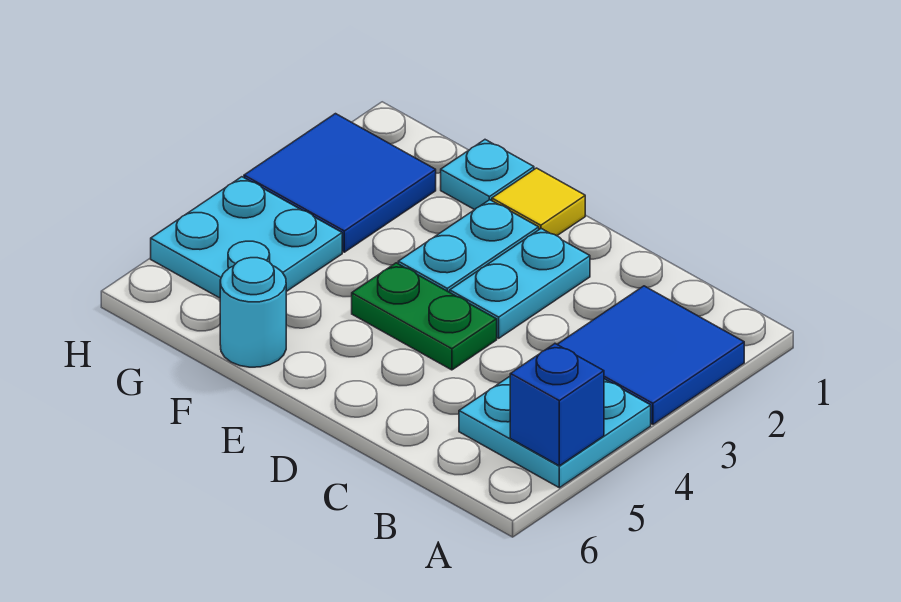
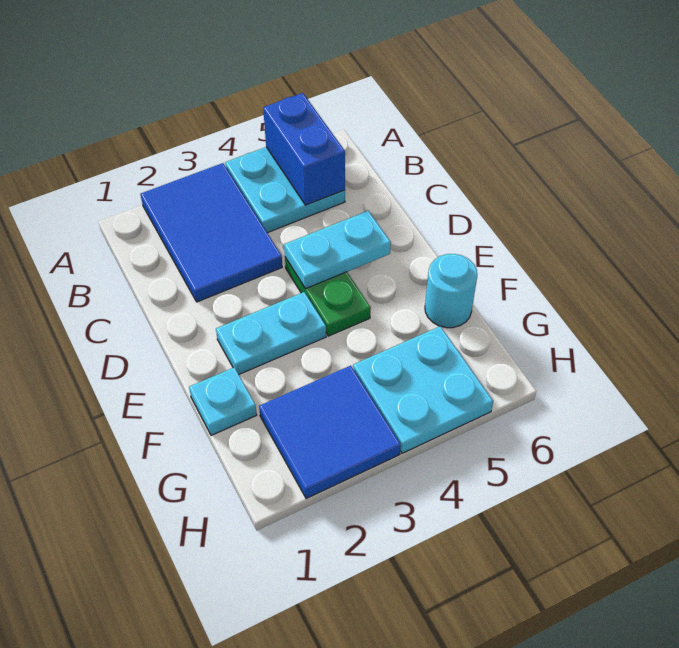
blue 2x2 tile [557,286,744,424] -> blue 2x3 tile [140,163,282,302]
blue 1x1 brick [510,344,604,466] -> blue 1x2 brick [263,93,345,205]
cyan 1x2 plate [450,229,590,338] -> cyan 1x2 plate moved to [284,211,391,289]
yellow 1x1 tile [492,168,585,236] -> none

